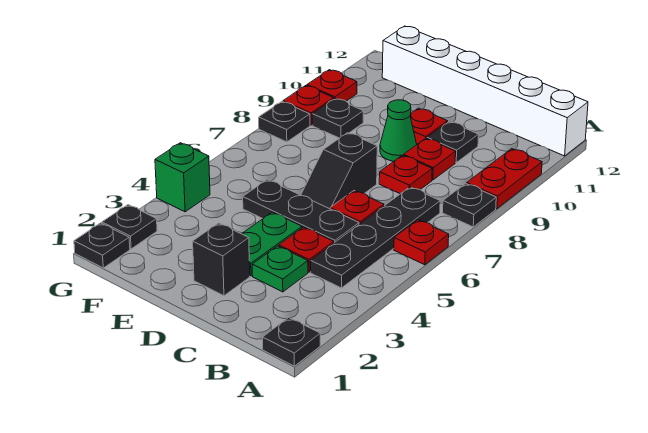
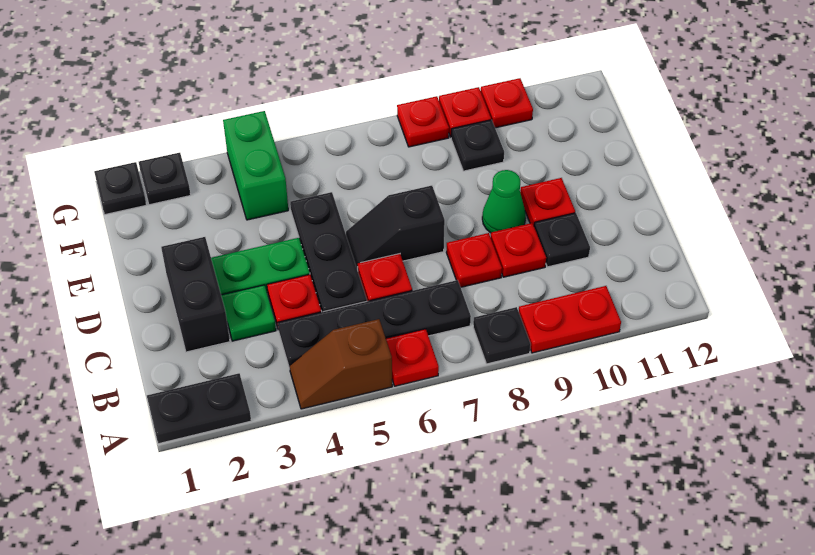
black 1x1 plate [263,317,320,366] -> black 1x2 plate [147,373,251,444]
none -> brown 1x2 slope [290,319,392,409]
white 1x6 brick [382,26,588,156] -> none
black 1x1 brick [193,223,250,296] -> black 1x2 brick [161,237,230,352]
green 1x1 brick [155,143,210,212] -> green 1x2 brick [223,111,288,220]
black 1x1 plate [259,102,310,142] -> red 1x1 plate [397,96,449,147]

